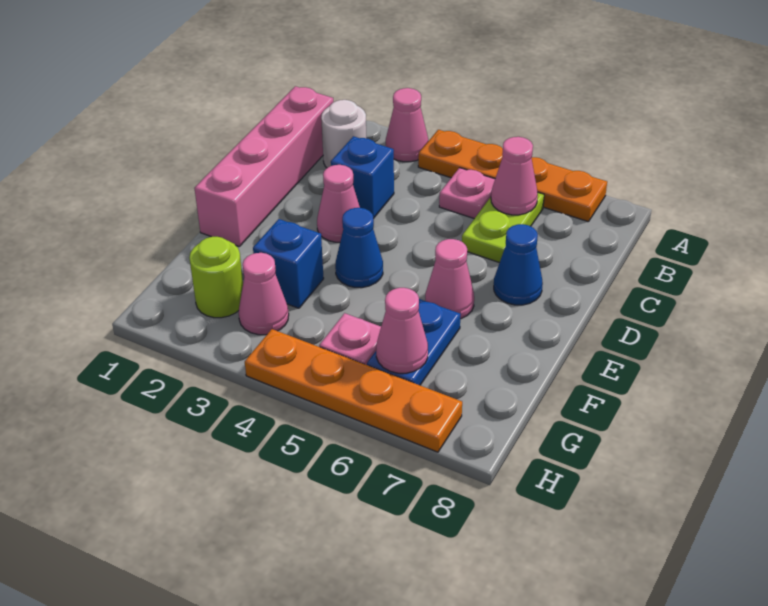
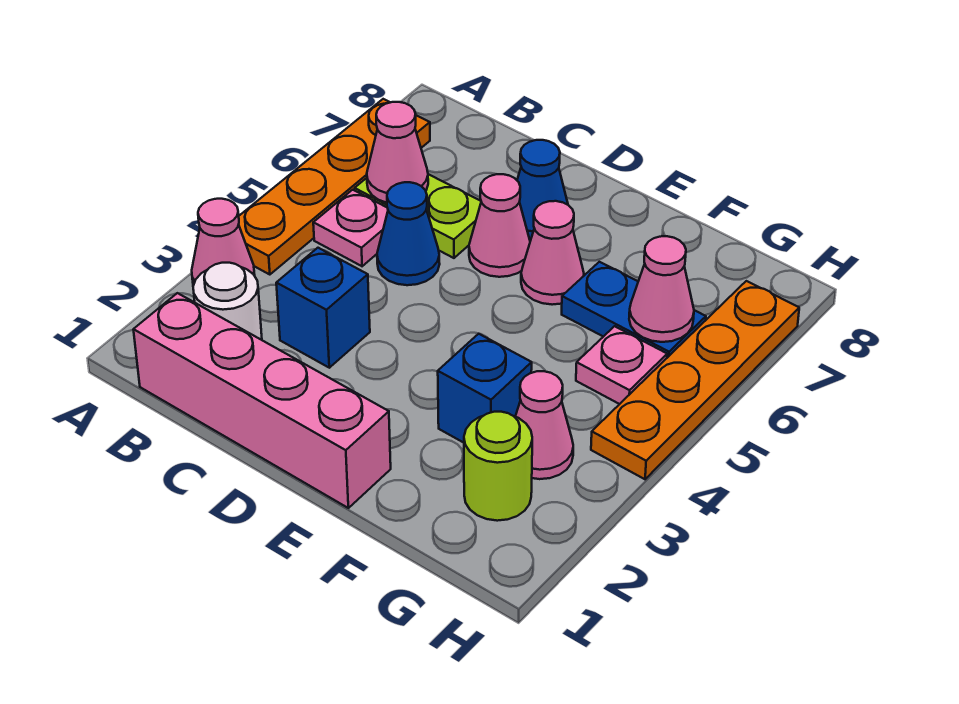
pink 1x1 cone [317,165,360,242] -> pink 1x1 cone moved to [469,174,530,277]
blue 1x1 cone [335,208,383,288] -> blue 1x1 cone moved to [377,182,440,285]

